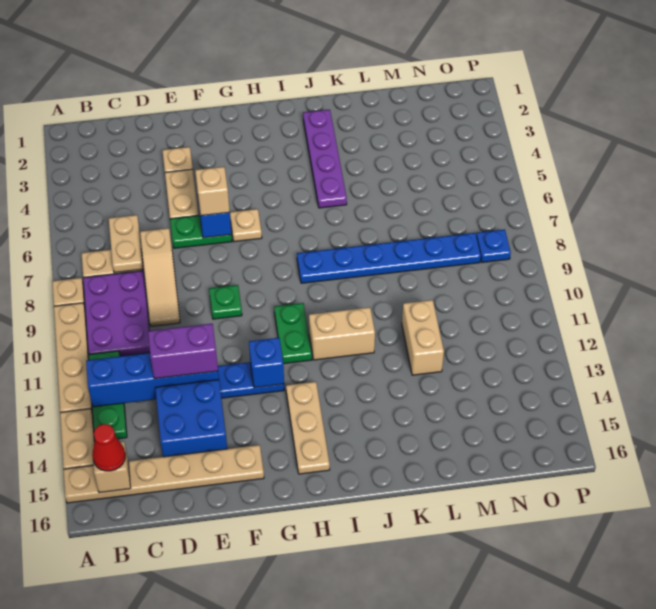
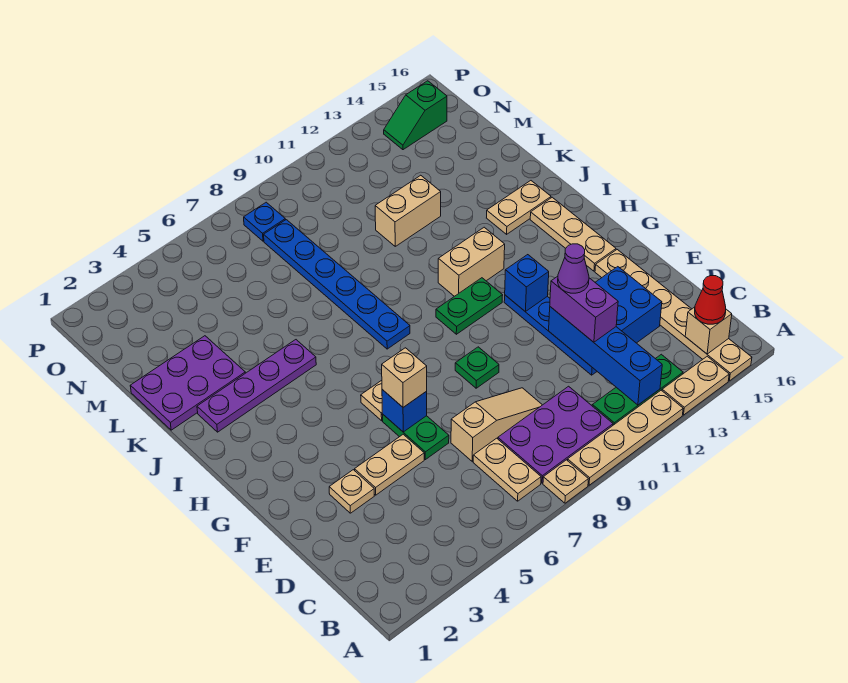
tan 1x2 plate [109,215,143,273] -> tan 1x2 plate moved to [487,181,551,234]
none -> purple 1x1 cone [558,244,589,293]
tan 1x3 plate [286,382,330,474] -> tan 1x3 plate turned to [530,197,616,271]
tan 1x2 brick [309,307,375,360] -> tan 1x2 brick turned to [438,227,505,296]
none -> purple 2x3 plate [130,336,245,430]
none -> green 1x2 slope [384,81,447,150]

